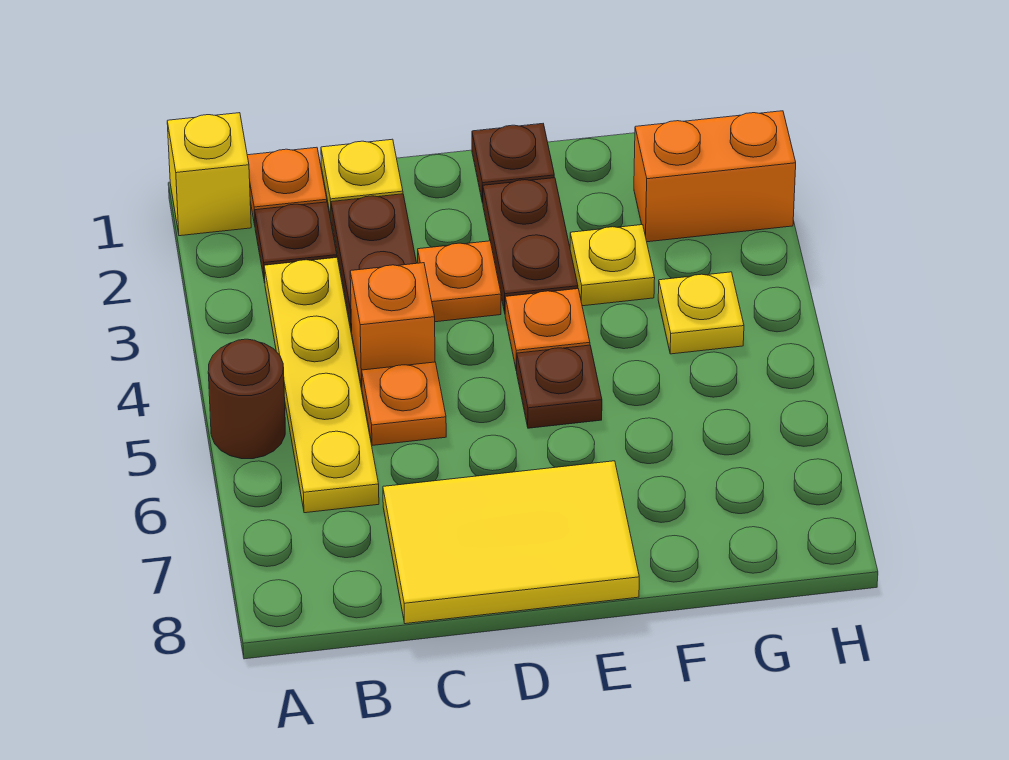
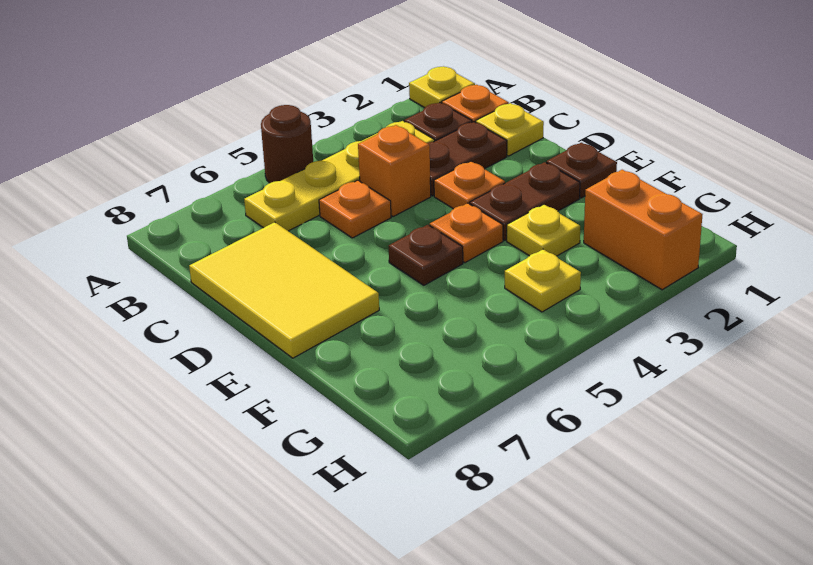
yellow 1x1 brick [167,113,251,236] -> yellow 1x1 plate [409,66,475,108]

